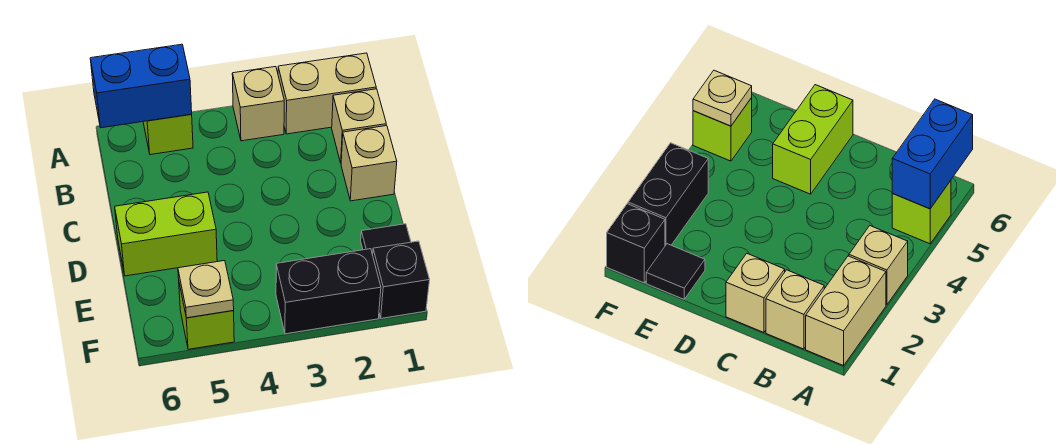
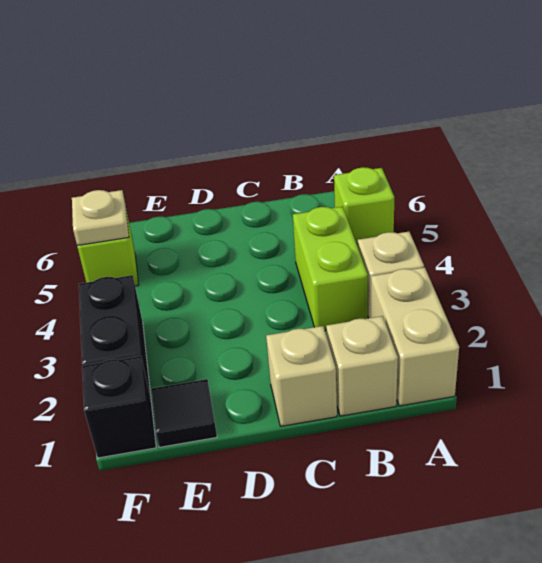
blue 1x2 brick [90,44,192,128] -> none
lime 1x2 brick [115,192,217,276] -> lime 1x2 brick moved to [293,207,368,331]

